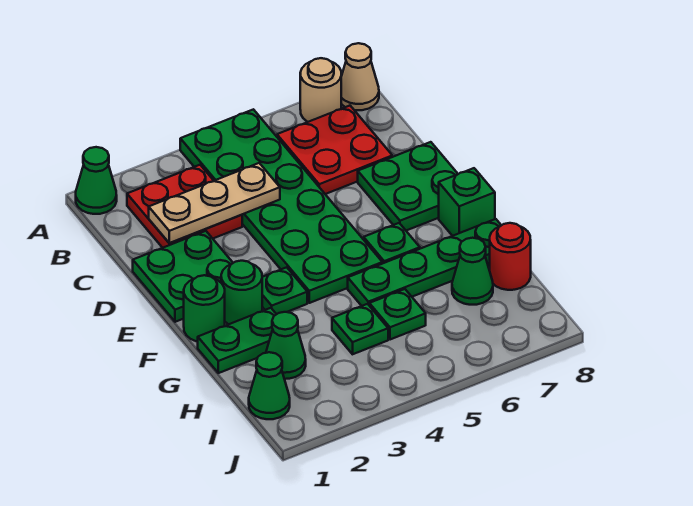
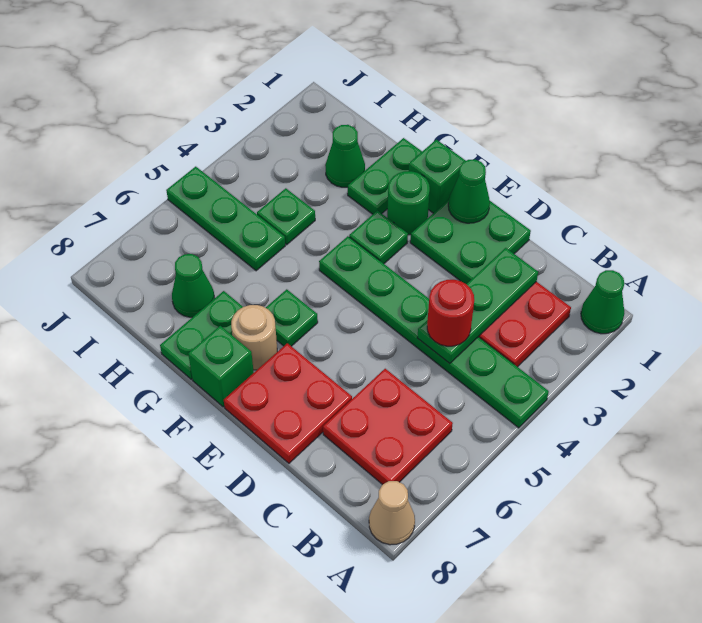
green 2x6 plate [180,109,382,303] -> green 1x6 plate [319,236,549,428]
tan 1x1 round brick [300,58,341,122] -> tan 1x1 round brick moved to [231,305,277,370]
tan 1x3 plate [149,163,280,243] -> green 1x3 plate [417,248,538,363]
green 2x2 plate [358,142,458,231] -> red 2x2 plate [224,343,352,463]
green 1x1 round brick [184,275,225,342] -> green 1x1 brick [409,140,466,213]
green 1x4 plate [348,219,501,306] -> green 1x2 plate [160,291,243,379]
green 1x1 plate [369,289,426,340] -> green 1x3 plate [166,167,285,271]
red 1x1 round brick [490,223,531,290] -> red 1x1 round brick moved to [427,280,474,346]
green 1x1 cone [249,352,290,419] -> green 1x1 cone moved to [448,159,490,223]

